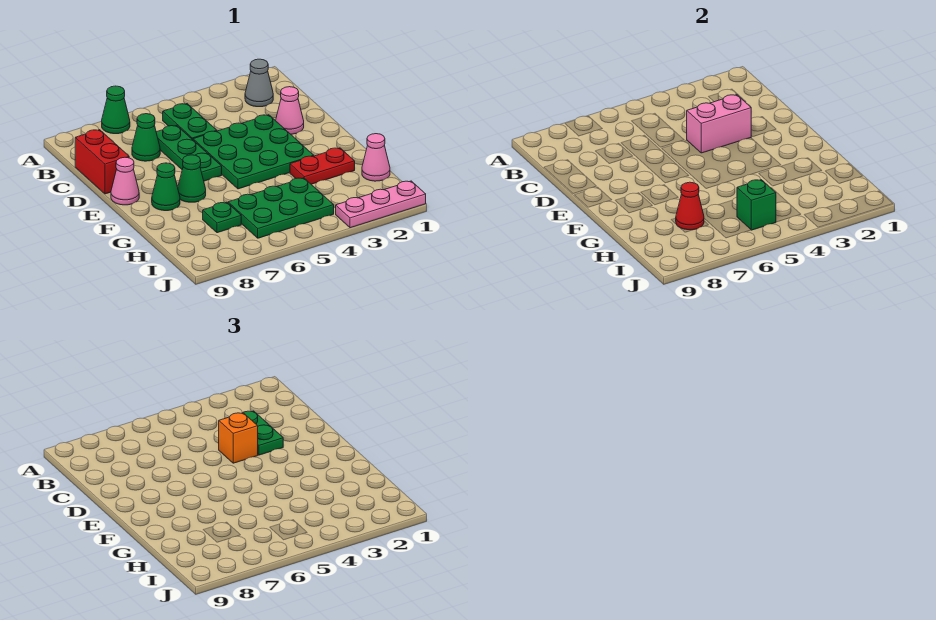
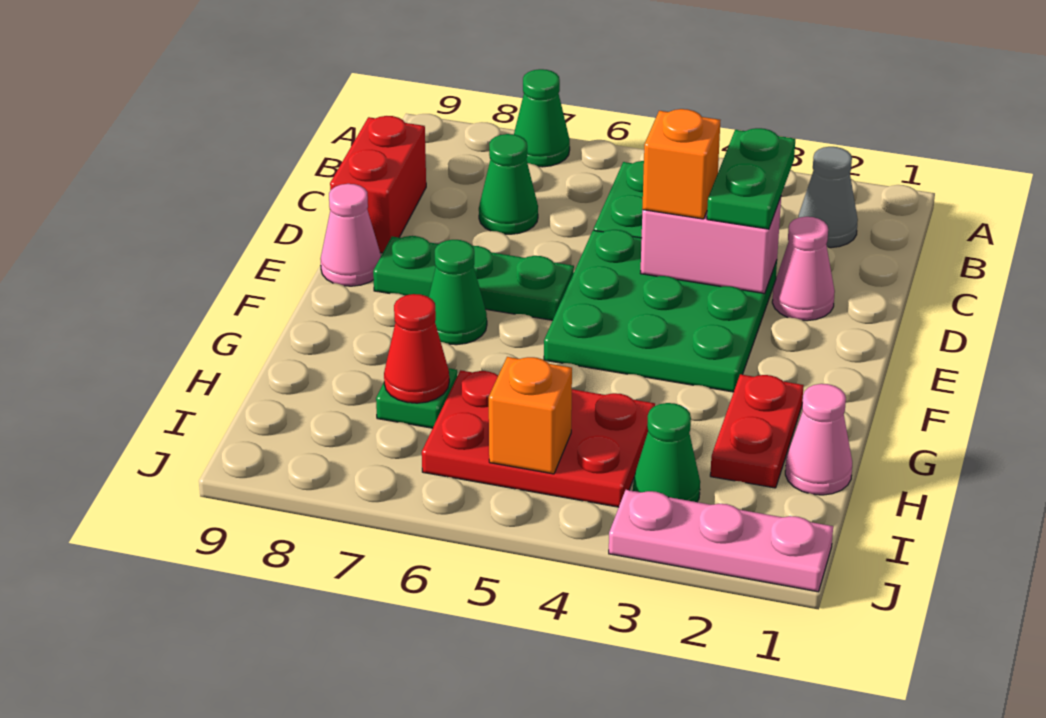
green 1x3 plate [156,125,222,181] -> green 1x3 plate turned to [373,236,574,320]
green 1x1 cone [152,163,180,211] -> green 1x1 cone moved to [633,403,700,502]
red 1x2 plate [290,148,355,184] -> red 1x2 plate turned to [710,374,804,488]
green 2x3 plate [228,178,334,238] -> red 2x3 plate [422,370,655,507]
green 1x1 brick [737,180,776,230] -> orange 1x1 brick [489,357,572,474]

